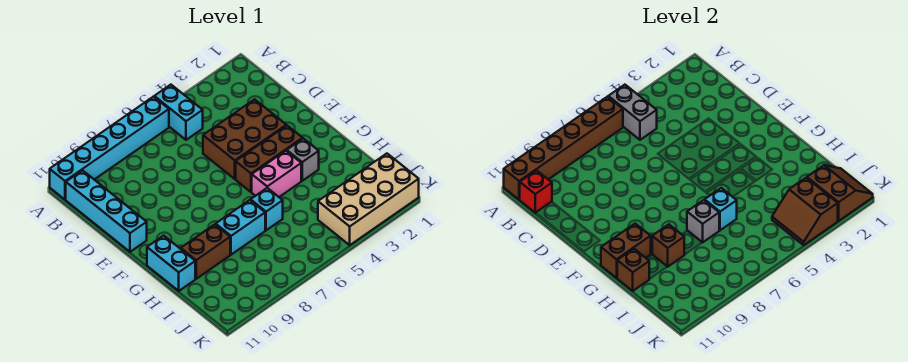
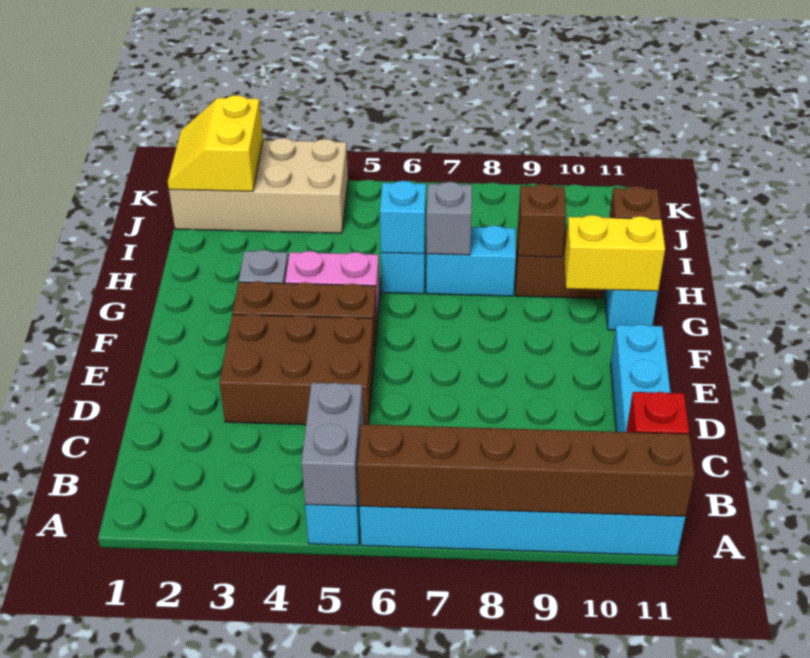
brown 1x2 brick [601,224,651,278] -> yellow 1x2 brick [564,215,665,291]
brown 2x2 slope [807,165,873,221] -> yellow 2x2 slope [168,95,263,191]
brown 2x2 slope [772,178,838,245] -> none

